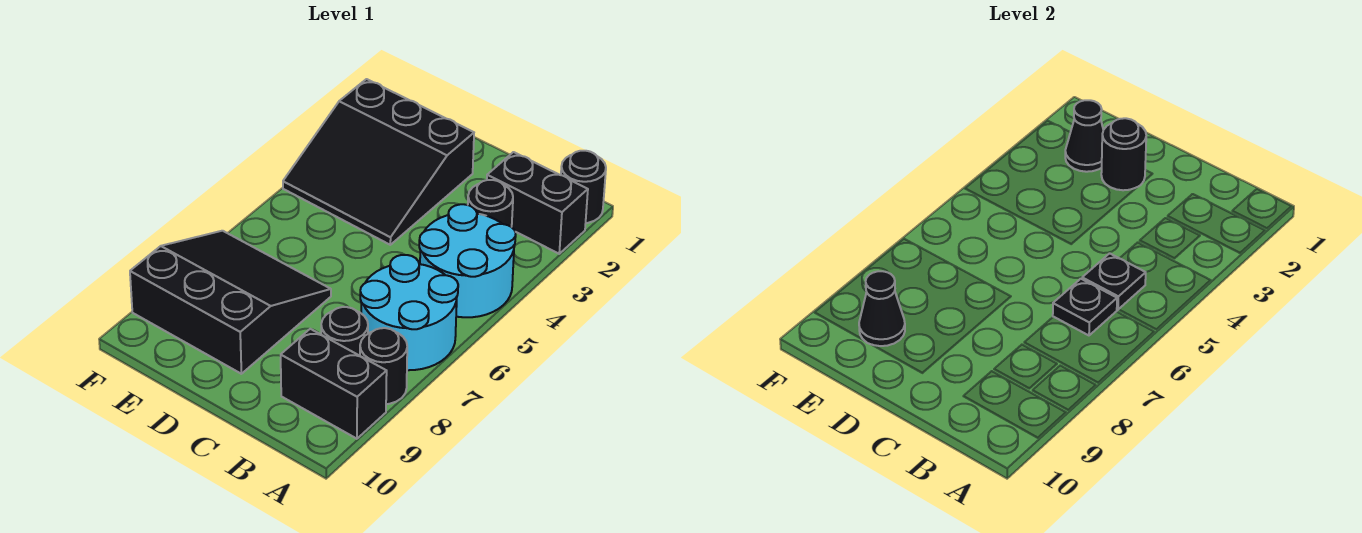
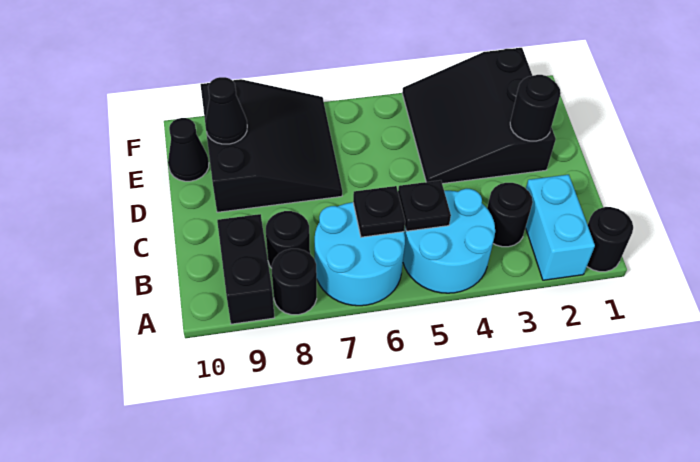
black 1x2 brick [487,152,588,254] -> cyan 1x2 brick [526,175,595,280]
black 1x1 cone [1065,100,1103,172] -> black 1x1 cone moved to [168,118,209,181]

